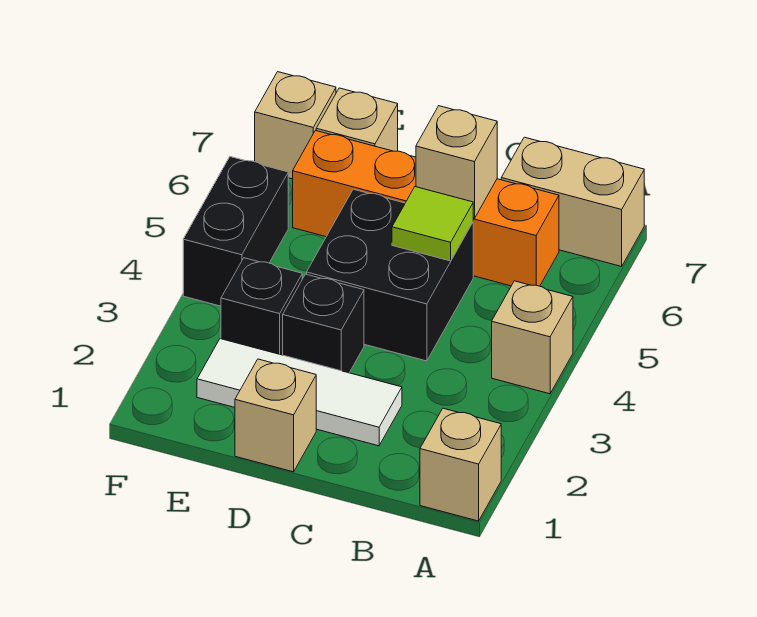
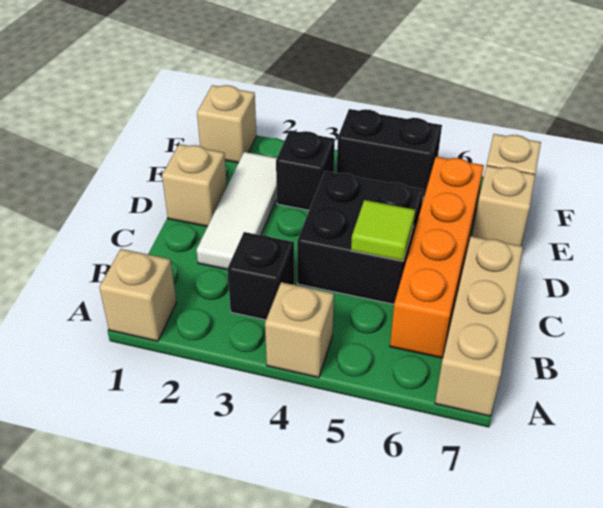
tan 1x2 brick [501,137,644,266] -> tan 1x3 brick [435,236,523,416]
tan 1x1 brick [416,106,497,219] -> tan 1x1 brick moved to [197,85,257,163]
black 1x1 brick [283,274,364,373] -> black 1x1 brick moved to [227,232,294,320]

